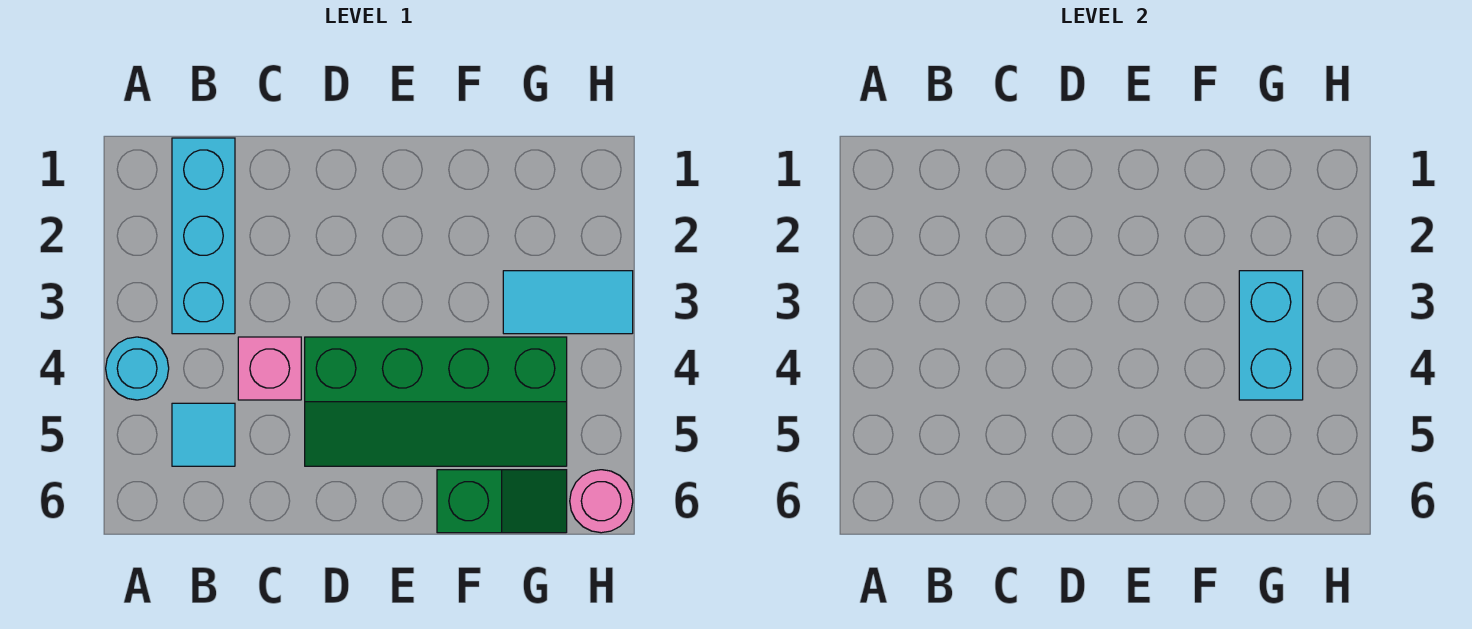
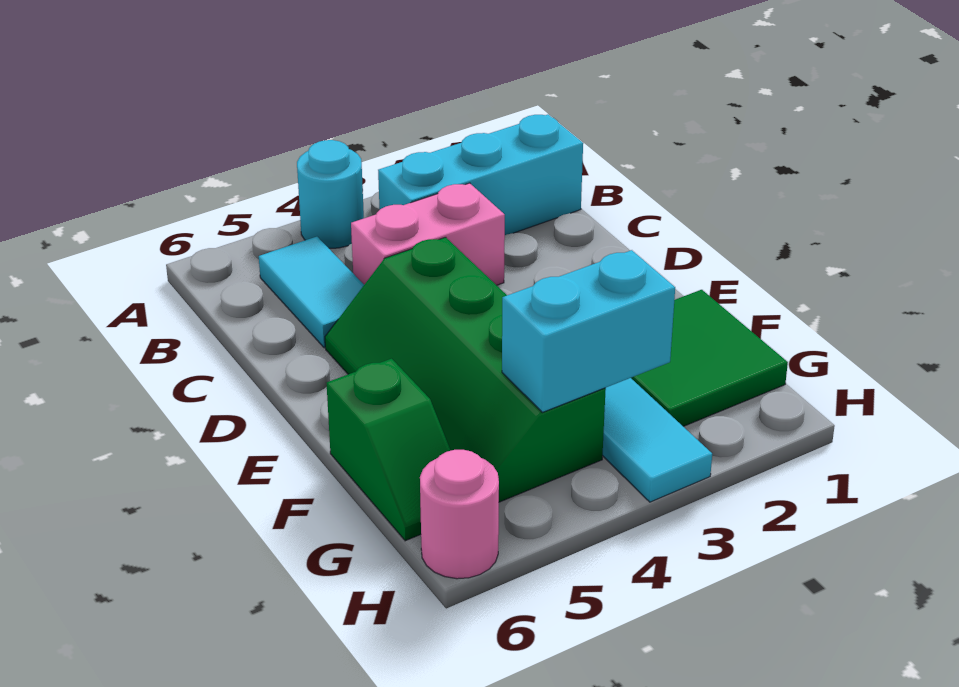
cyan 1x1 tile [172,403,235,466] -> cyan 1x2 tile [259,237,364,348]
pink 1x1 brick [238,337,301,400] -> pink 1x2 brick [351,183,505,285]
none -> green 2x2 tile [631,290,788,426]

